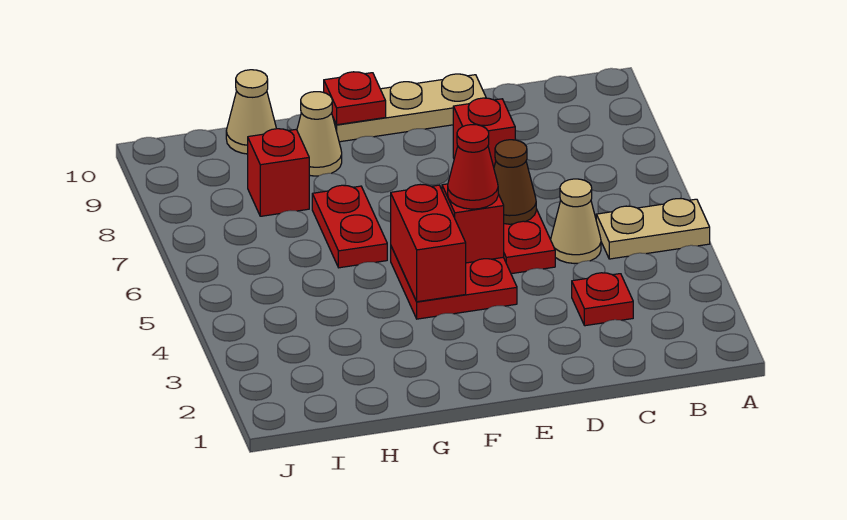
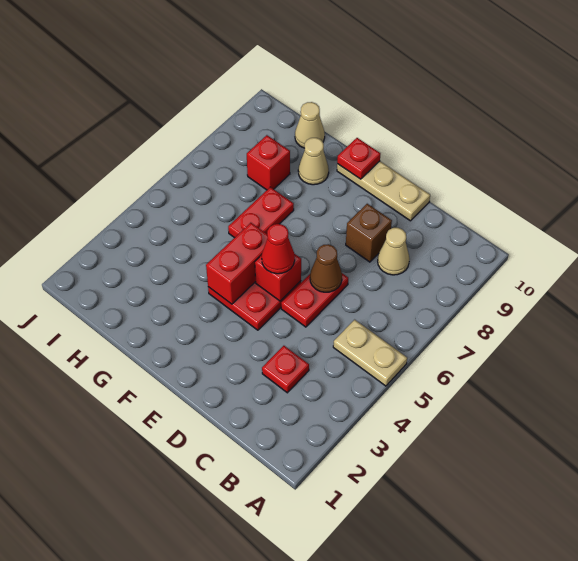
tan 1x1 cone [551,179,601,264] -> tan 1x1 cone moved to [378,228,409,275]
red 1x1 brick [453,98,515,167] -> brown 1x1 brick [346,204,392,262]

